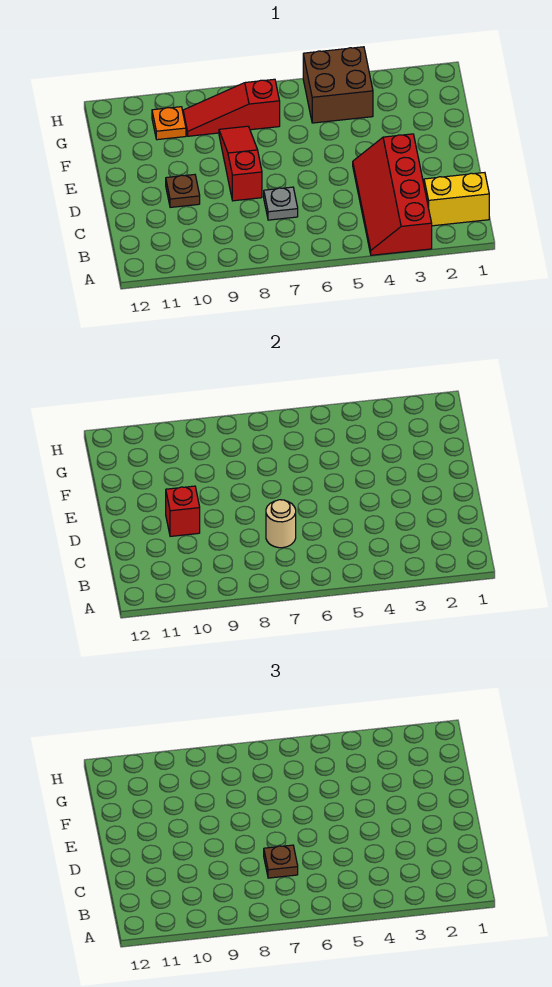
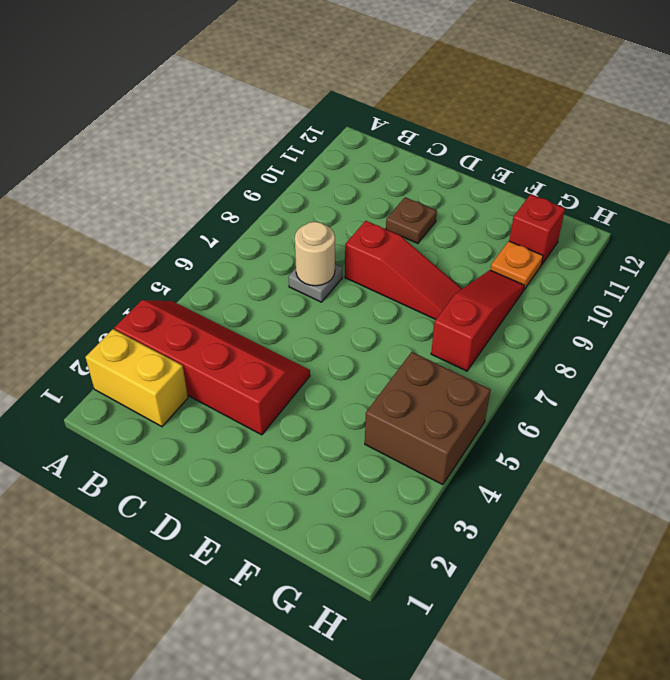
yellow 1x2 brick [424,173,489,226] -> yellow 1x2 brick turned to [85,329,188,427]
brown 1x1 plate [264,845,298,878] -> none
red 1x1 brick [166,486,200,536] -> red 1x1 brick moved to [509,194,565,265]

